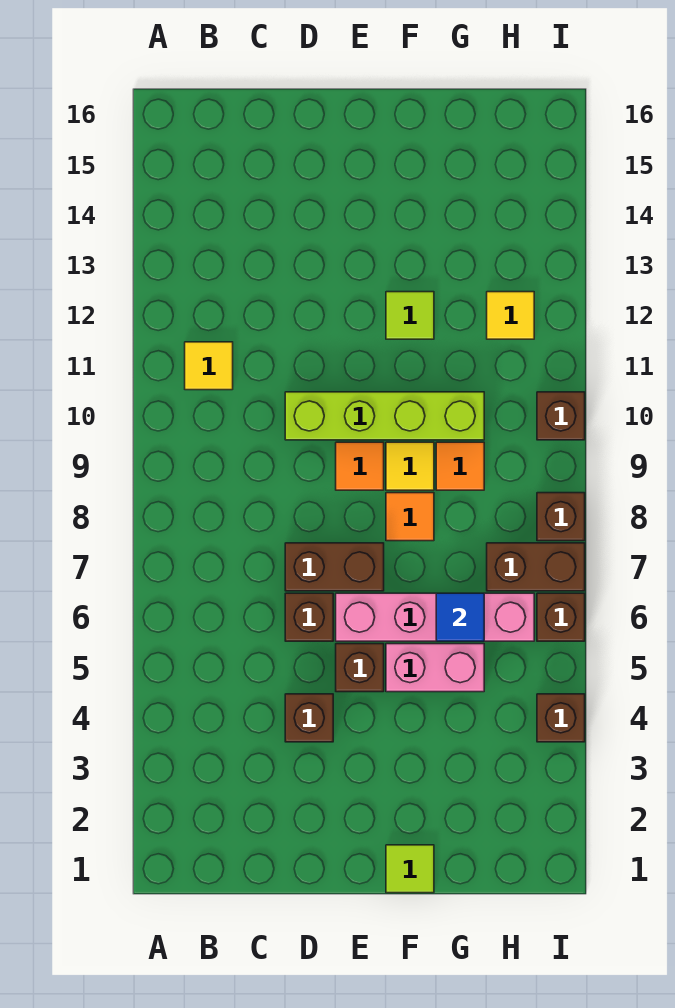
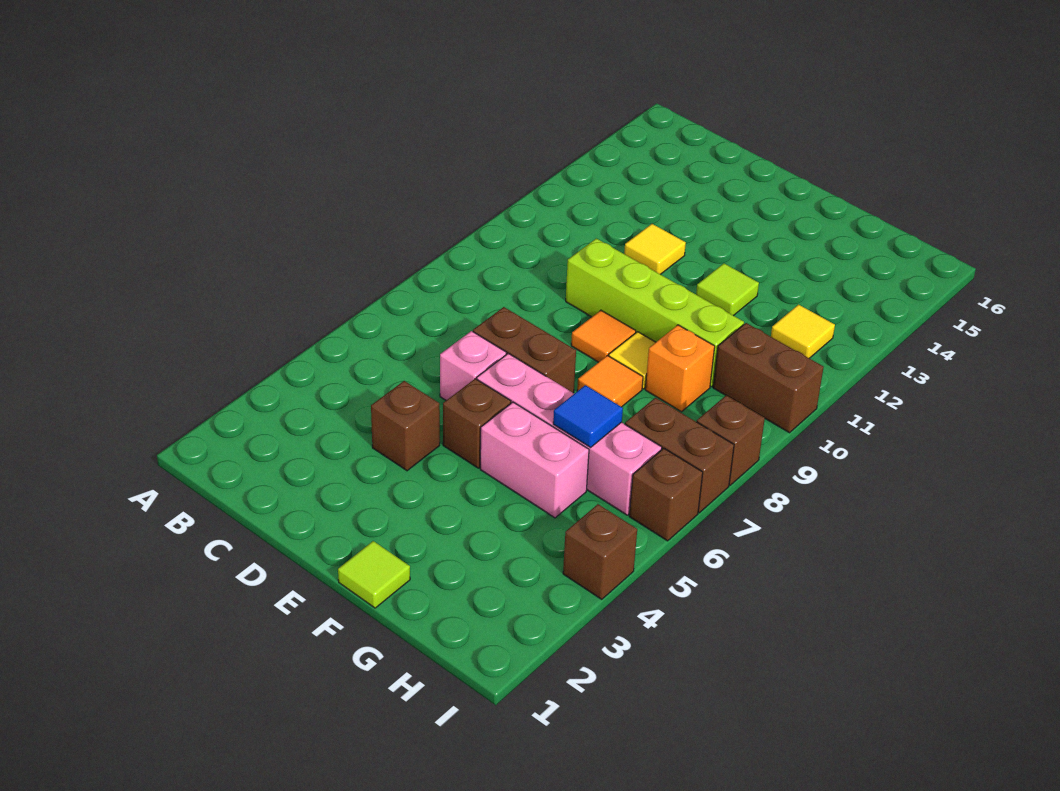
yellow 1x1 tile [185,342,233,390] -> yellow 1x1 tile moved to [624,224,686,274]
brown 1x1 brick [285,593,333,641] -> pink 1x1 brick [440,331,506,400]
orange 1x1 tile [436,442,484,490] -> orange 1x1 brick [645,325,715,412]
brown 1x1 brick [537,392,585,440] -> brown 1x2 brick [713,323,823,433]

